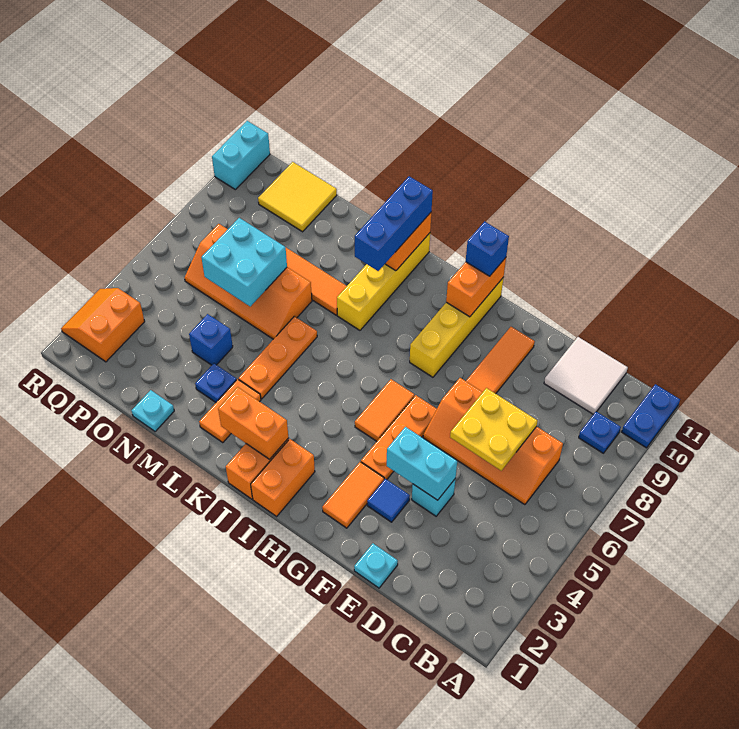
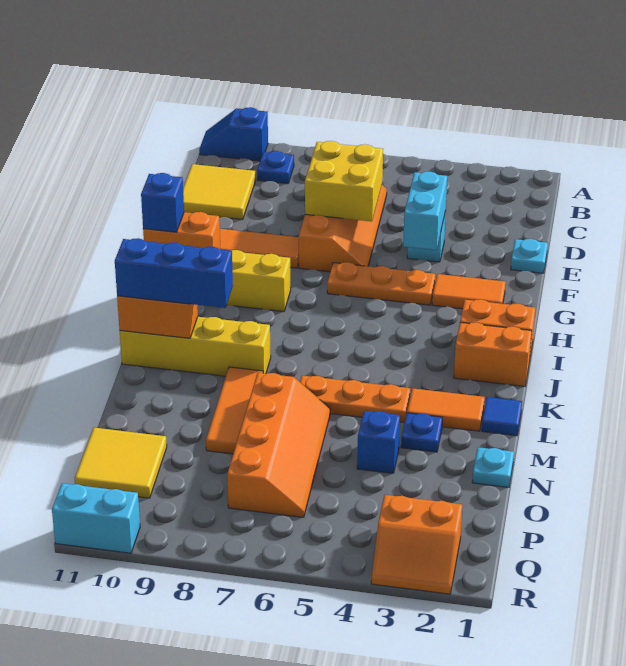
blue 1x2 plate [622,384,680,448] -> blue 1x2 slope [199,107,268,161]
white 2x2 tile [544,337,628,414] -> yellow 2x2 tile [183,164,256,220]
yellow 2x2 plate [450,388,538,471] -> yellow 2x2 brick [305,141,383,221]
blue 1x1 tile [367,479,410,522] -> blue 1x1 tile moved to [482,397,522,436]
orange 1x2 tile [355,379,414,441] -> none
orange 1x2 brick [218,387,289,459] -> none
cyan 2x2 brick [201,218,287,306] -> none

